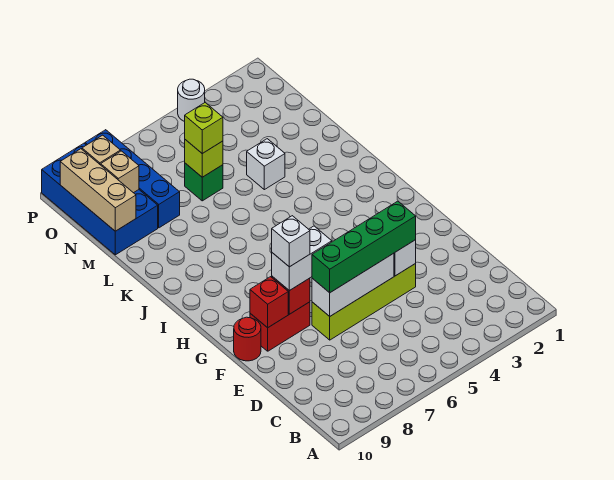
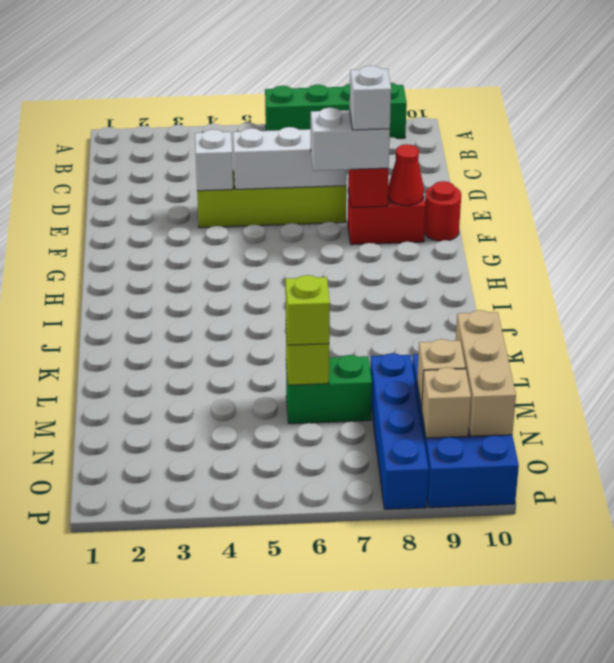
green 1x4 brick [312,201,416,293] -> green 1x4 brick moved to [265,83,407,139]
red 1x1 brick [250,277,288,328] -> red 1x1 cone [388,144,424,206]
white 1x1 brick [247,139,285,190] -> none
green 1x1 brick [185,163,223,201] -> green 1x2 brick [286,355,372,424]
white 1x1 round brick [178,79,205,122] -> none

